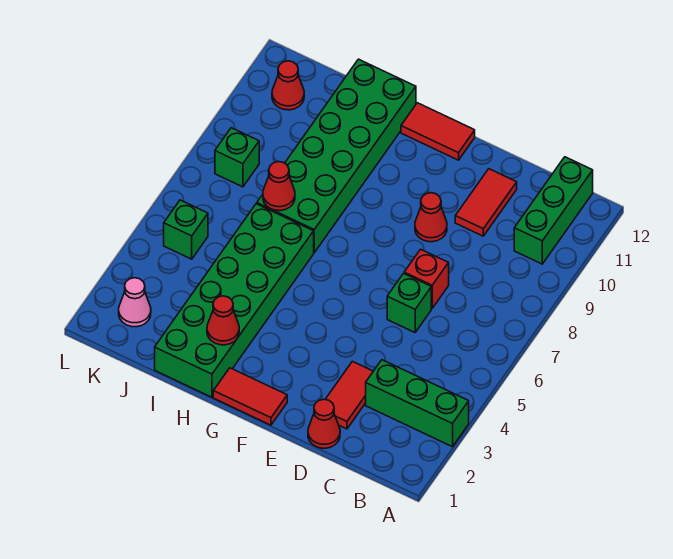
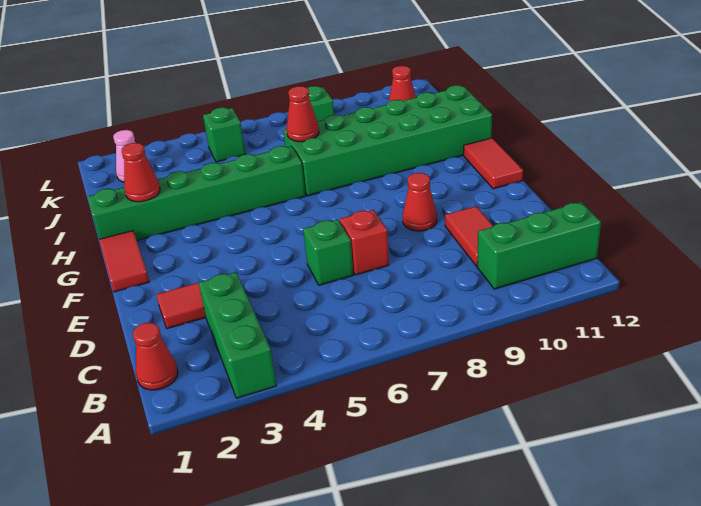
red 1x1 cone [308,399,340,448] -> red 1x1 cone moved to [133,322,178,390]
red 1x2 tile [455,169,517,236] -> red 1x2 tile turned to [445,206,493,266]
green 2x6 brick [155,204,314,397] -> green 1x6 brick [88,146,306,240]

